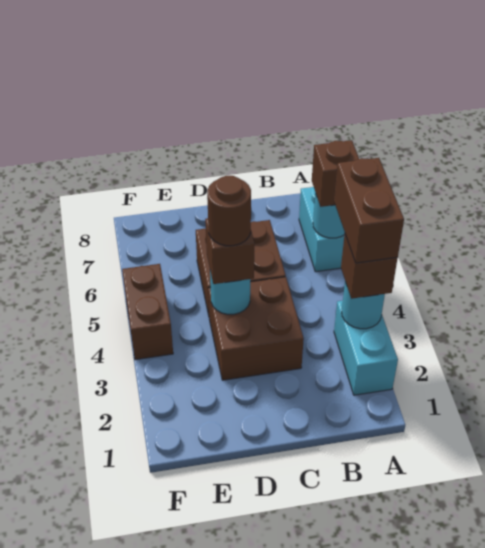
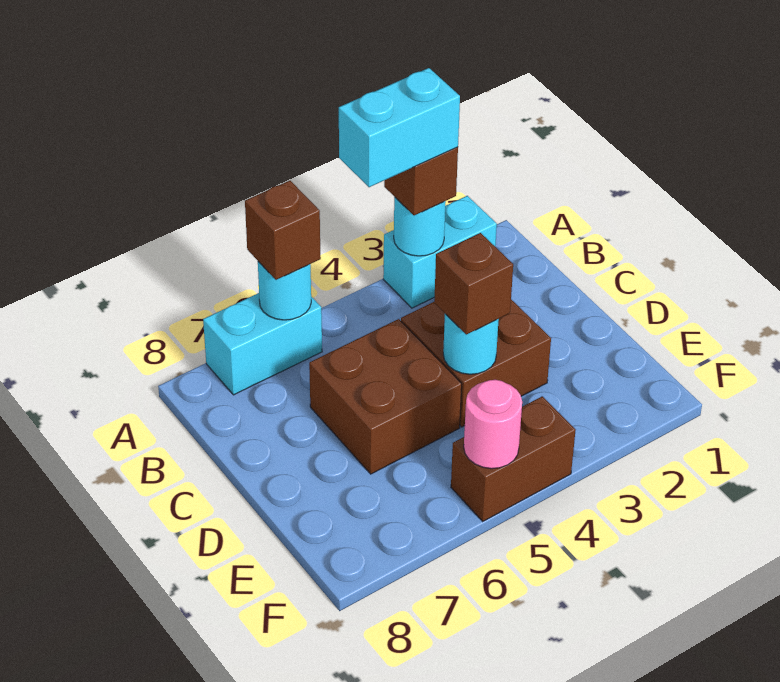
brown 1x2 brick [334,158,404,263] -> cyan 1x2 brick [339,68,460,187]
brown 1x1 round brick [207,176,251,246] -> none
none -> pink 1x1 round brick [464,380,522,469]

